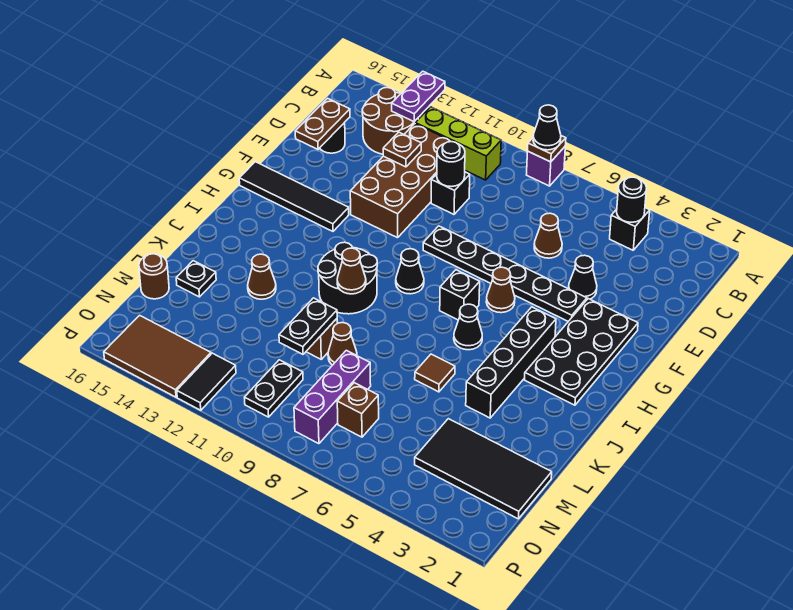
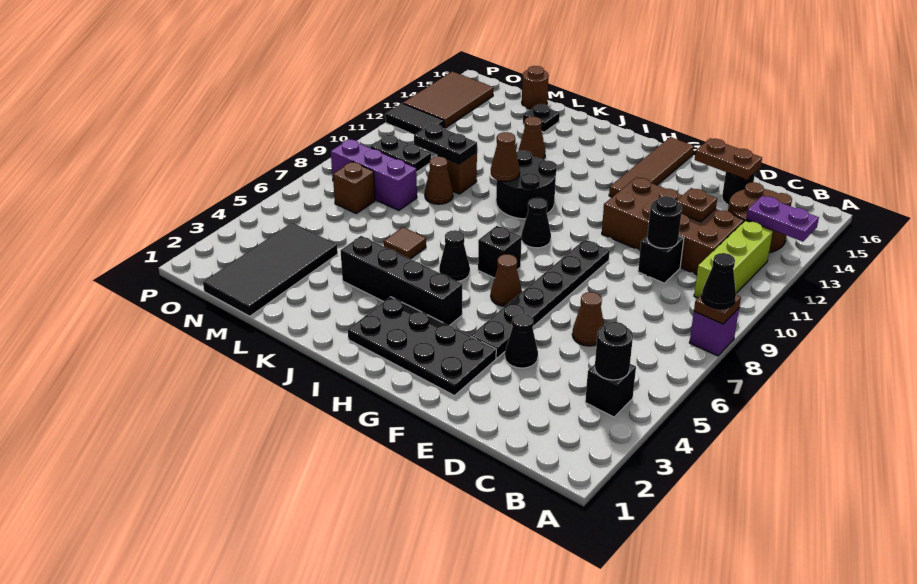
black 1x4 tile [239,162,349,231] -> brown 1x4 tile [609,137,694,197]

